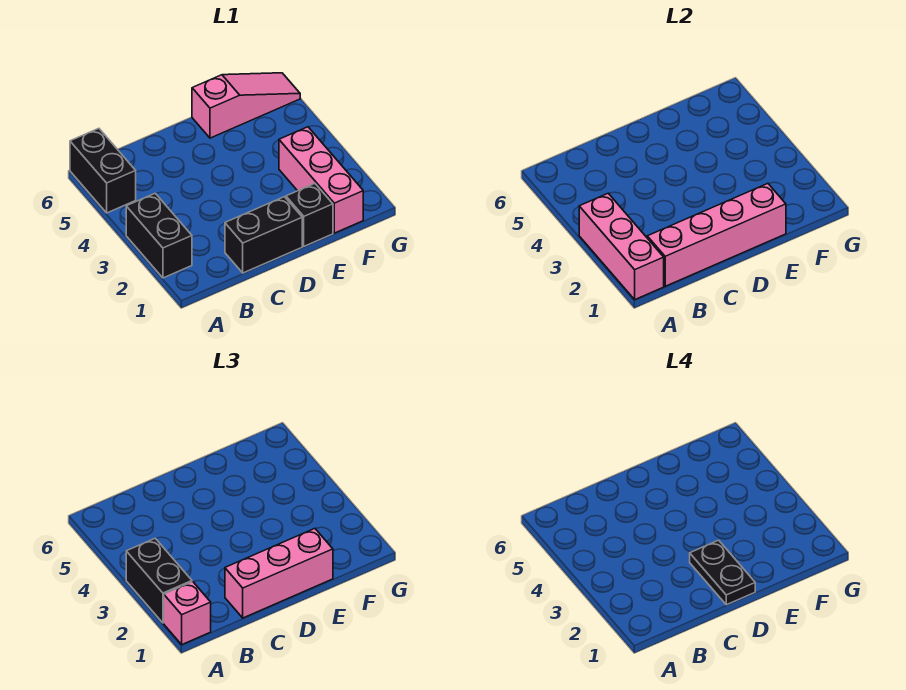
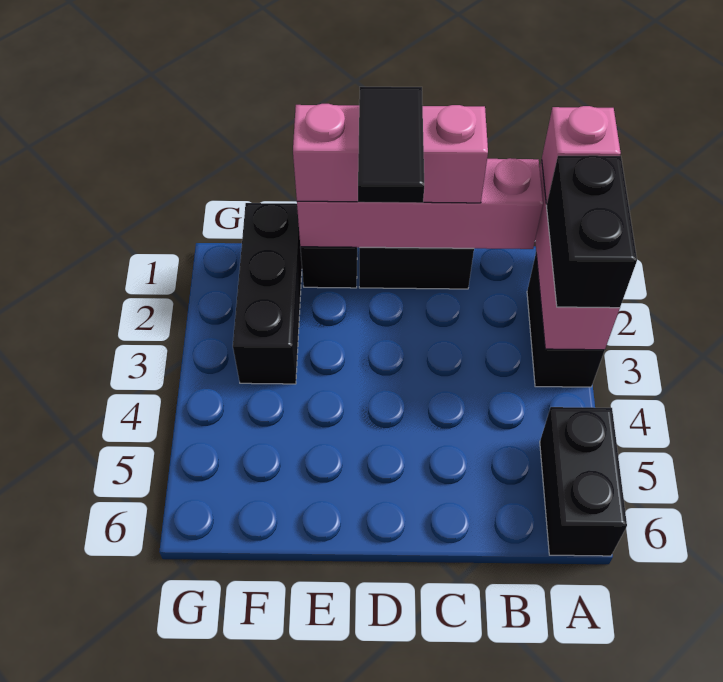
black 1x2 plate [690,540,755,605] -> black 1x2 tile [358,87,424,203]
pink 1x3 slope [192,73,300,138] -> none
pink 1x3 brick [279,127,363,233] -> black 1x3 brick [233,203,302,384]

